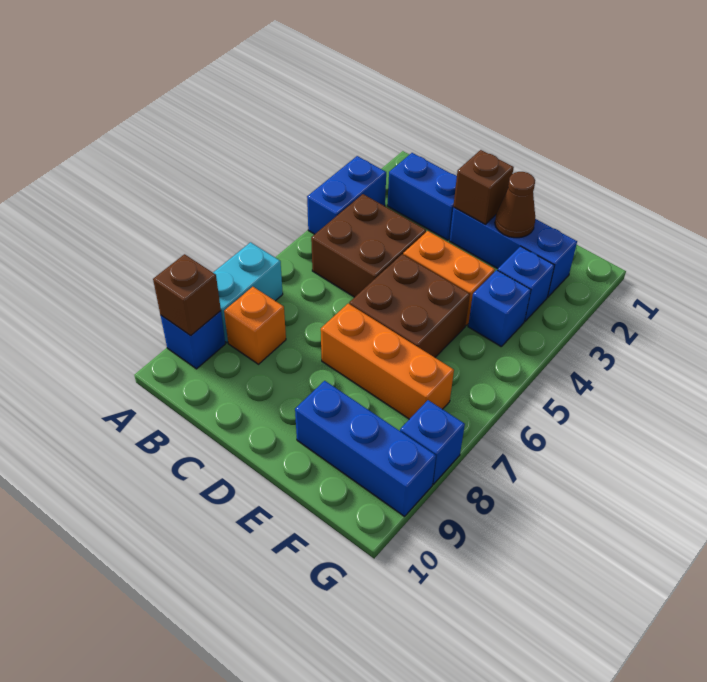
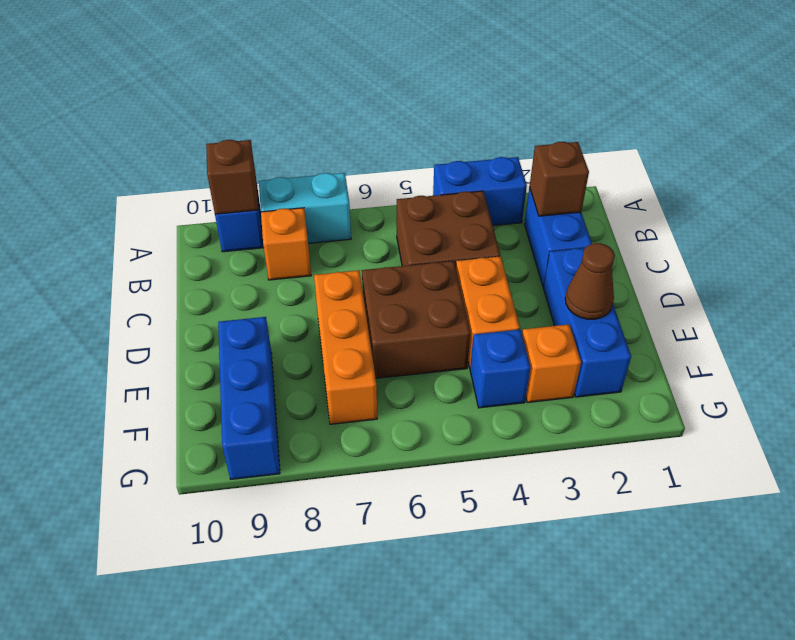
brown 1x1 brick [453,150,514,224] -> brown 1x1 brick moved to [530,142,589,216]
blue 1x1 brick [498,246,554,321] -> orange 1x1 brick [522,324,581,402]
blue 1x1 brick [400,400,465,484] -> none

